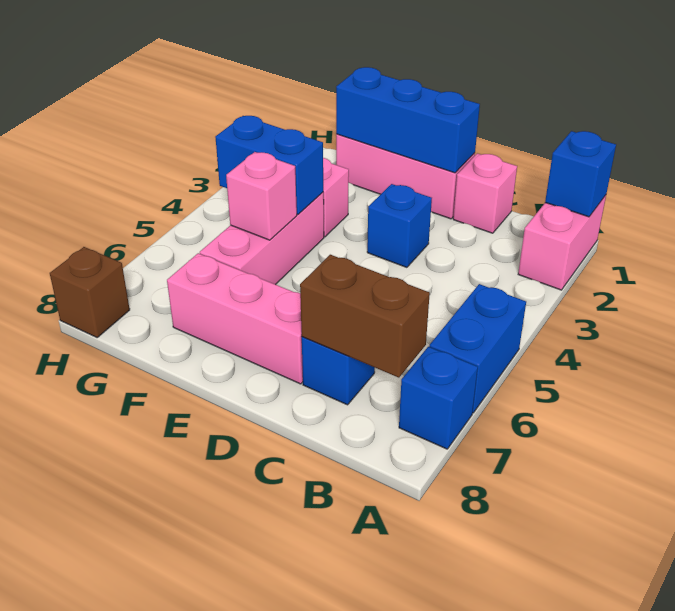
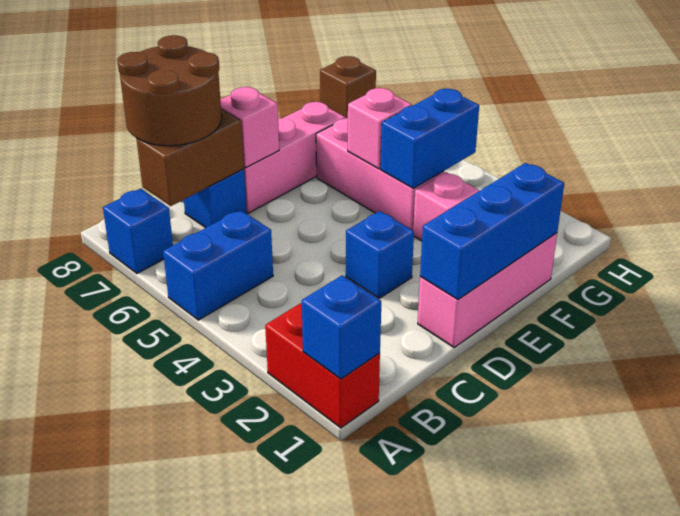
pink 1x2 brick [518,195,606,290] -> red 1x2 brick [265,303,380,428]
blue 1x2 brick [429,284,526,413] -> blue 1x2 brick turned to [163,210,273,320]
none -> brown 2x2 round brick [117,35,222,146]
pink 1x1 brick [453,153,517,233] -> pink 1x1 brick moved to [220,87,279,167]

